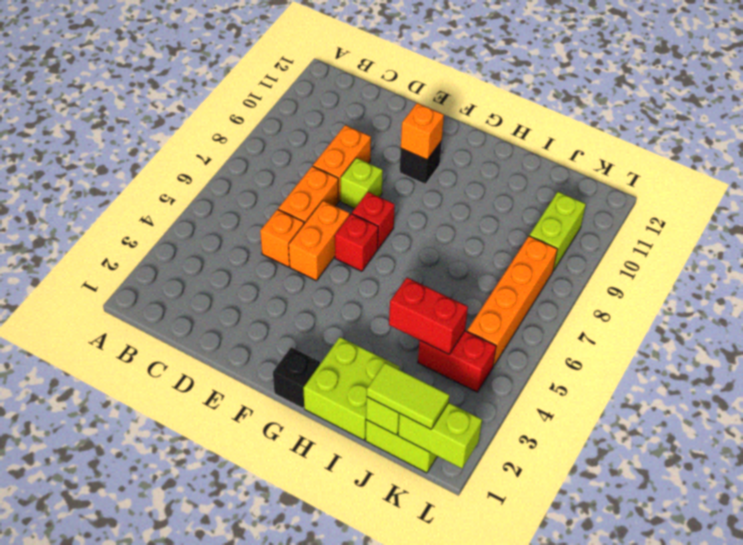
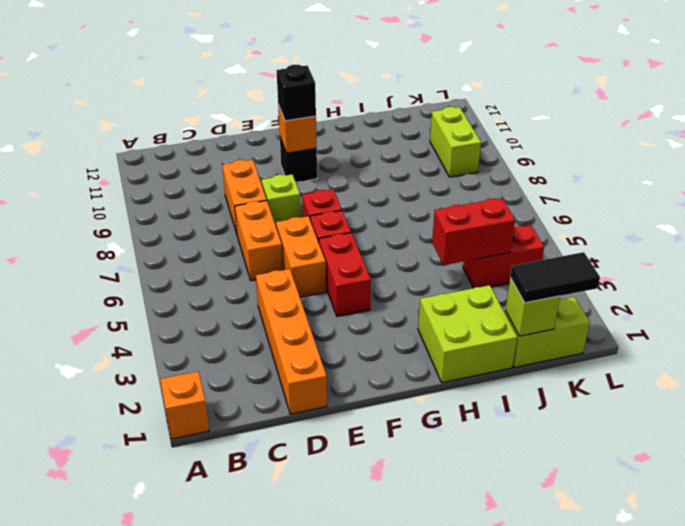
orange 1x1 brick [260,209,304,267] -> orange 1x1 brick moved to [160,372,209,439]
none -> red 1x2 brick [319,233,371,316]
black 1x1 brick [273,347,320,408] -> black 1x1 brick moved to [276,65,316,121]
lime 1x2 tile [367,363,449,429] -> black 1x2 tile [510,252,600,303]
lime 1x2 brick [398,403,482,469] -> none
orange 1x4 brick [467,236,557,367] -> orange 1x4 brick moved to [256,269,327,414]

